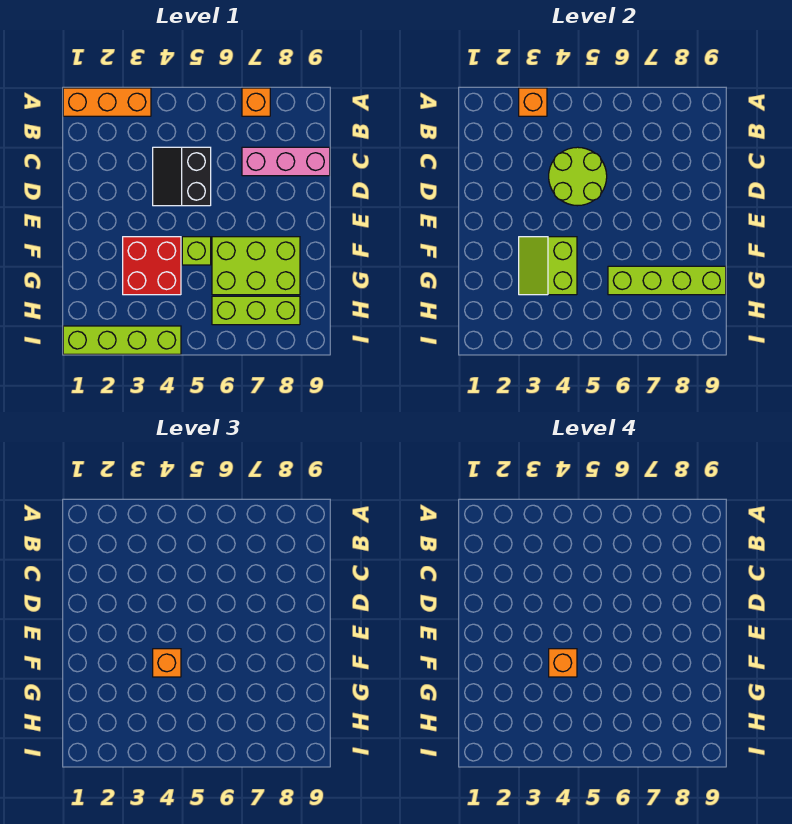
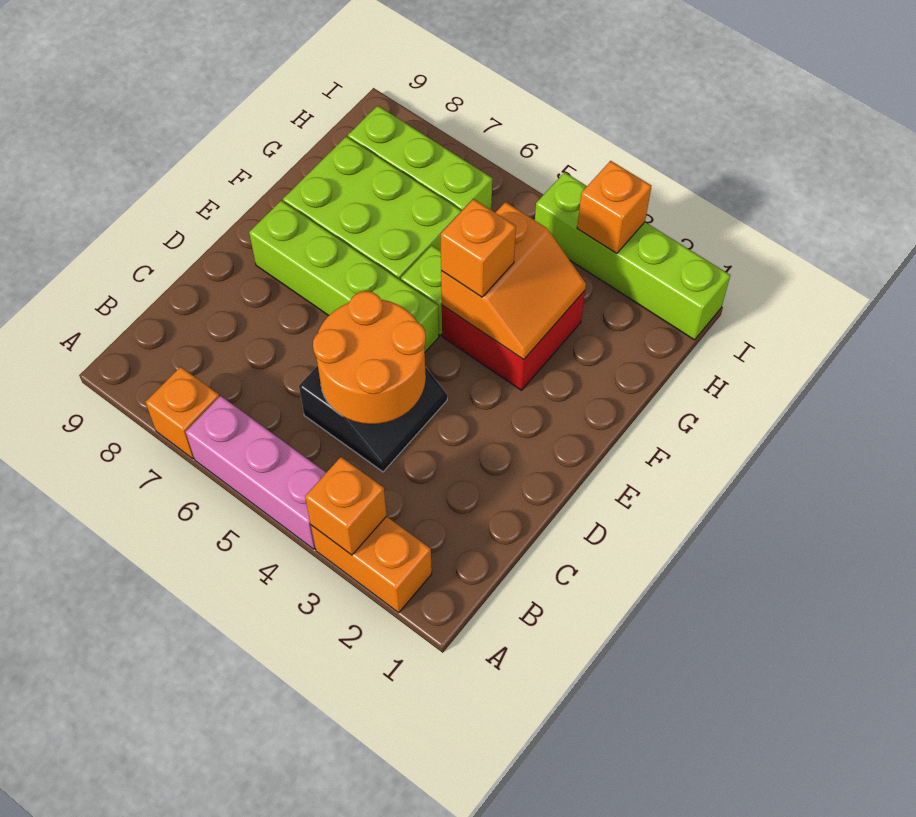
orange 1x3 brick [63,88,151,116] -> orange 1x2 brick [311,516,432,613]
lime 2x2 round brick [549,147,607,206] -> orange 2x2 round brick [313,291,426,424]
pink 1x3 brick [242,147,330,176] -> pink 1x3 brick moved to [186,396,326,549]
lime 2x2 slope [519,237,577,295] -> orange 2x2 slope [441,202,586,360]
orange 1x1 brick [549,649,577,677] -> orange 1x1 brick moved to [577,161,651,254]
lime 1x4 brick [608,266,726,295] -> lime 1x4 brick moved to [249,201,439,352]

